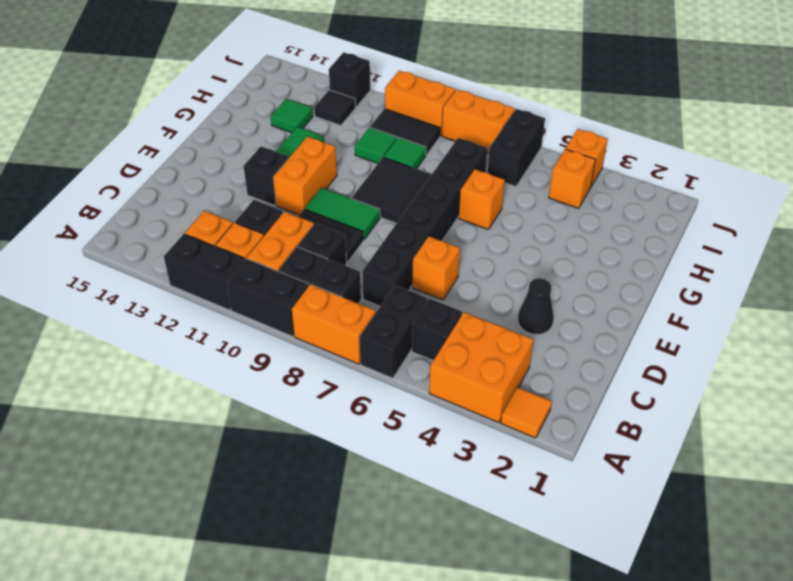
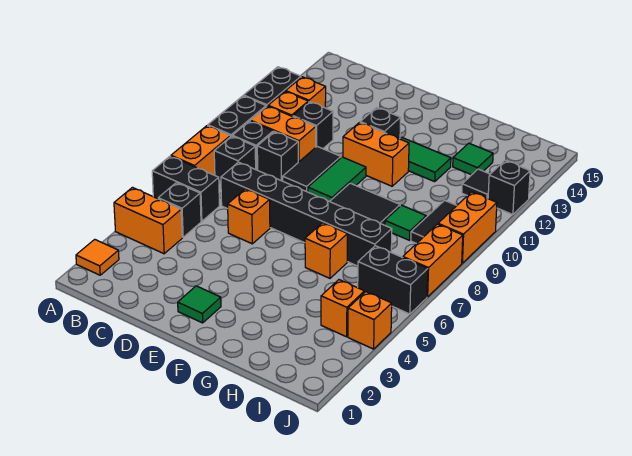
orange 2x2 brick [429,312,533,423] -> orange 1x2 brick [114,187,182,254]
black 1x1 cone [518,278,554,334] -> none
green 1x1 tile [355,128,397,163] -> green 1x1 tile moved to [178,286,221,323]

